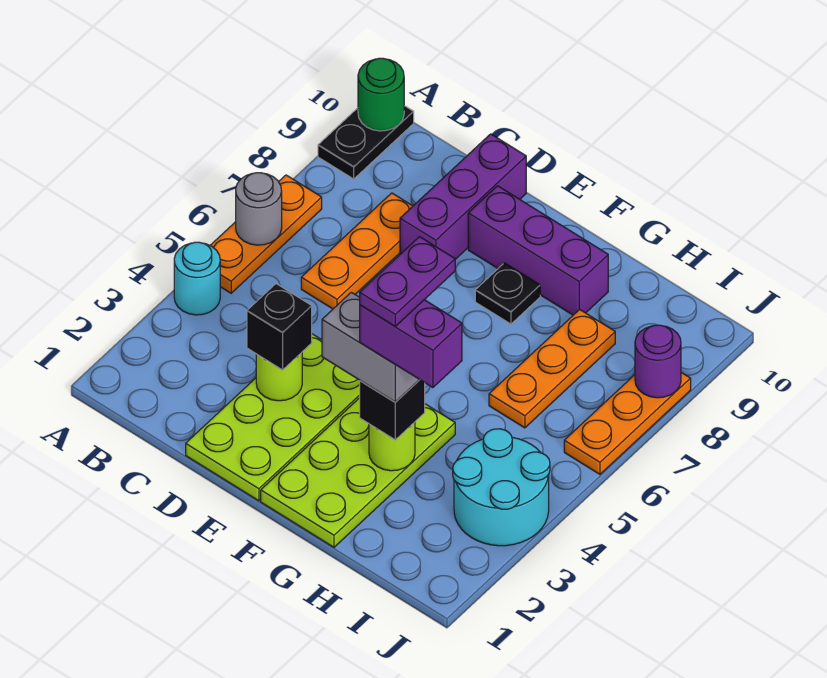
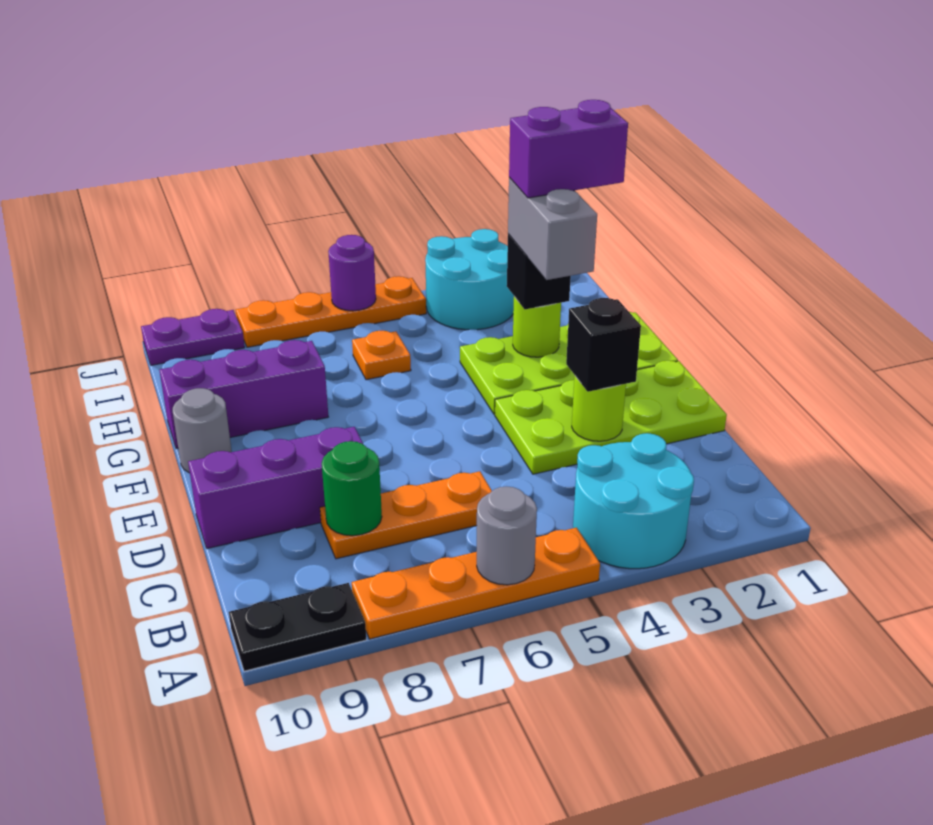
cyan 1x1 round brick [174,242,220,315] -> cyan 2x2 round brick [573,433,694,569]
orange 1x3 plate [210,175,322,293] -> orange 1x4 plate [352,528,600,639]
green 1x1 round brick [358,58,404,131] -> green 1x1 round brick moved to [322,441,382,536]
purple 1x3 brick [468,186,608,315] -> purple 1x3 brick turned to [159,340,328,449]
black 1x1 plate [475,263,540,324] -> none
none -> grey 1x1 round brick [173,388,232,473]
purple 1x2 brick [360,300,462,388] -> purple 1x2 brick turned to [509,100,628,198]
purple 1x2 plate [360,237,455,326] -> purple 1x2 plate moved to [141,309,245,365]
orange 1x3 plate [489,309,615,428] -> orange 1x1 plate [352,330,411,380]
orange 1x3 plate [564,373,691,474] -> orange 1x4 plate [236,276,426,347]
purple 1x1 round brick [635,325,681,398] -> purple 1x1 round brick moved to [328,235,376,311]

